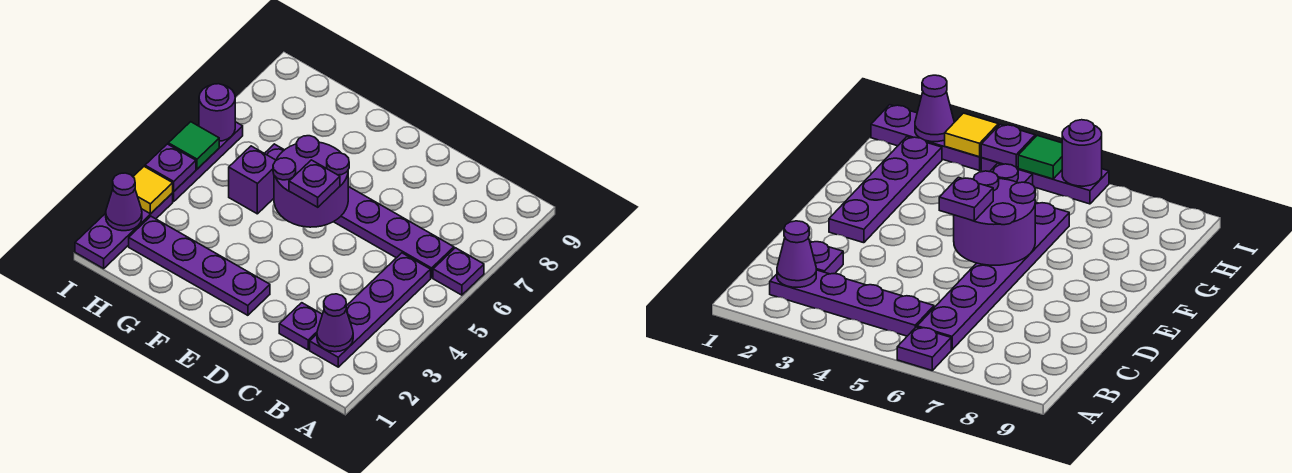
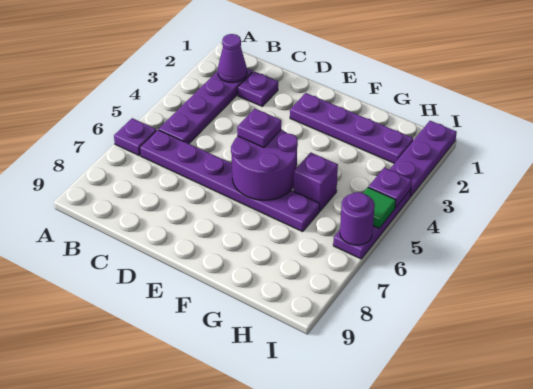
purple 1x1 cone [106,173,142,231] -> none
yellow 1x1 tile [133,167,173,214] -> none

